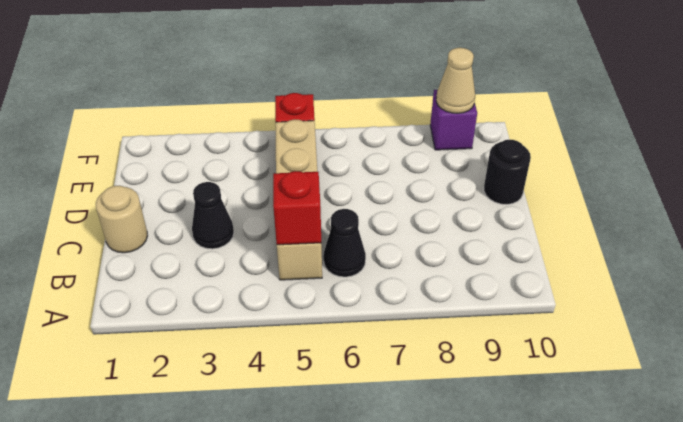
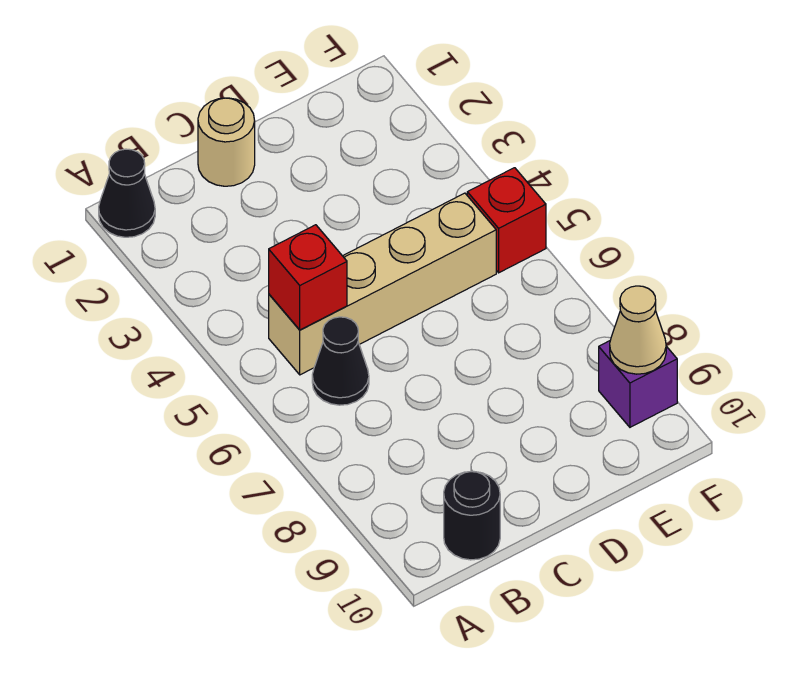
black 1x1 cone [192,182,234,249] -> black 1x1 cone moved to [99,149,155,237]
black 1x1 round brick [484,139,531,204] -> black 1x1 round brick moved to [444,471,500,560]

